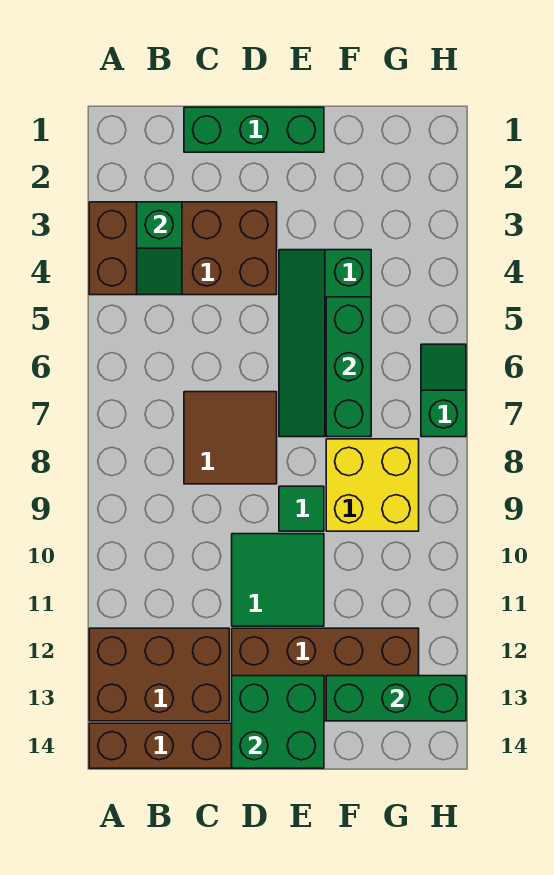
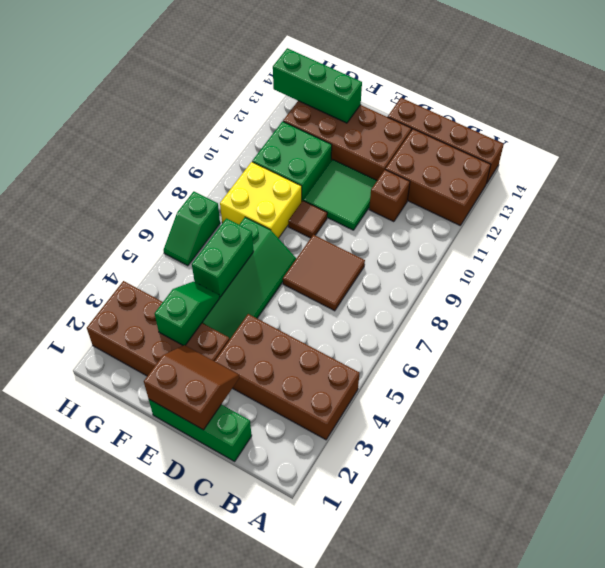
green 1x2 slope [137,202,182,295] -> green 1x2 slope moved to [155,282,219,345]
none -> brown 1x1 brick [369,170,410,222]
none -> brown 2x2 slope [144,345,239,430]
green 2x2 brick [232,676,324,768] -> green 2x2 brick moved to [252,121,332,201]
none -> brown 2x4 brick [87,281,230,376]
green 1x1 tile [279,486,324,531] -> brown 1x1 tile [288,201,327,238]
green 1x3 brick [326,297,371,437] -> green 1x2 brick [192,218,253,297]

